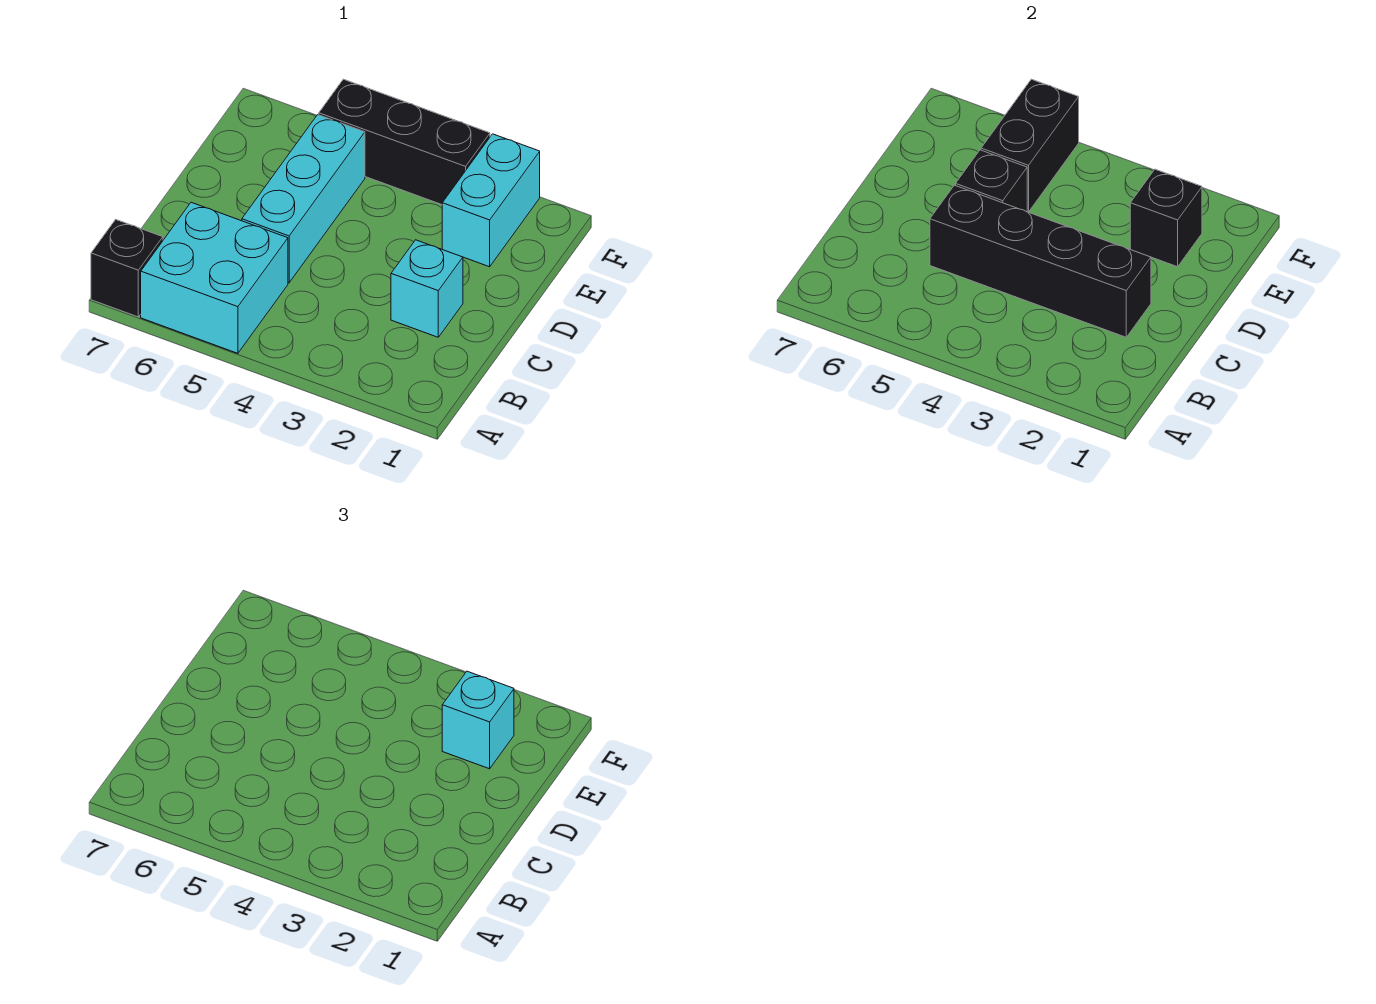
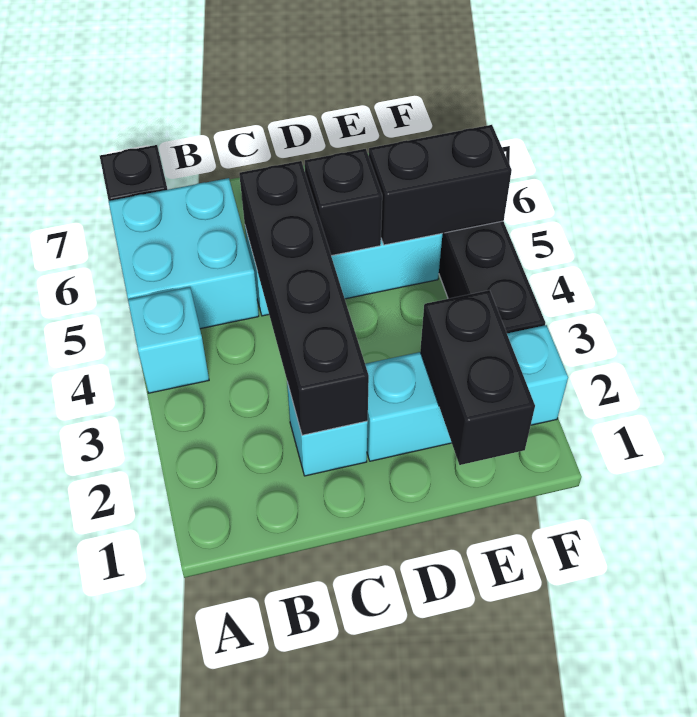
cyan 1x2 brick [442,134,540,267] -> cyan 1x3 brick [365,325,568,461]
black 1x1 brick [1130,169,1202,267] -> black 1x2 brick [420,290,535,465]
cyan 1x1 brick [442,671,514,769] -> cyan 1x1 brick moved to [128,287,209,393]

